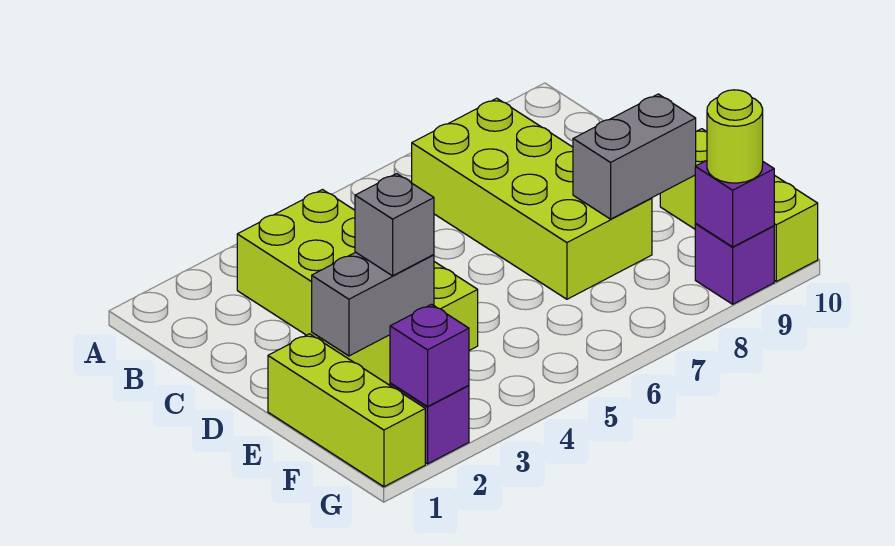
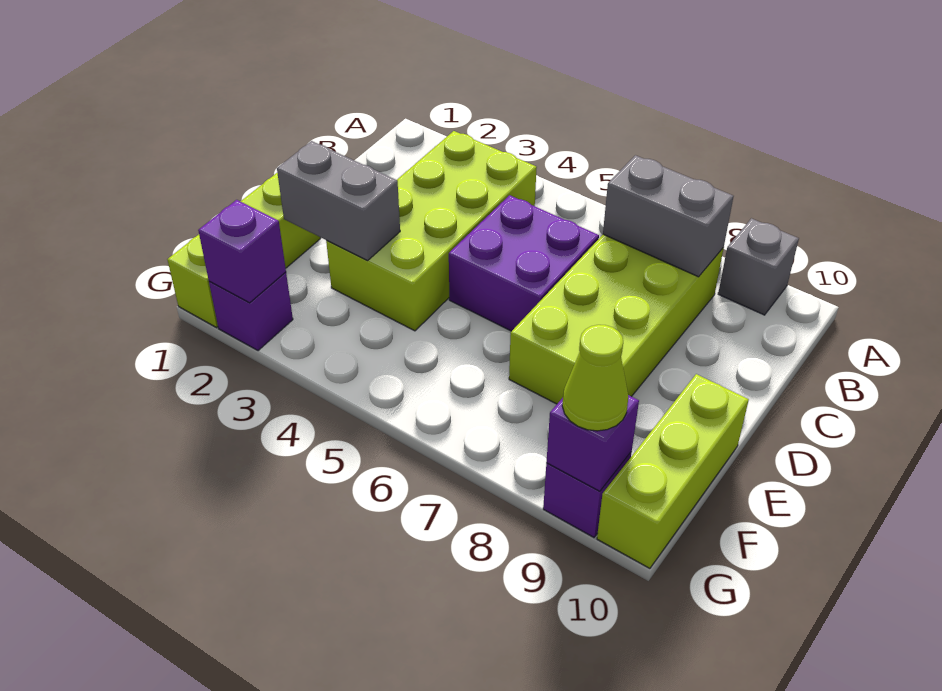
none -> purple 2x2 brick [449,195,599,331]
grey 1x1 brick [355,174,434,276] -> grey 1x1 brick moved to [718,218,799,315]
grey 1x2 brick [573,94,696,219] -> grey 1x2 brick moved to [603,155,734,277]
lime 1x1 round brick [707,90,763,183] -> lime 1x1 cone [562,325,628,431]

